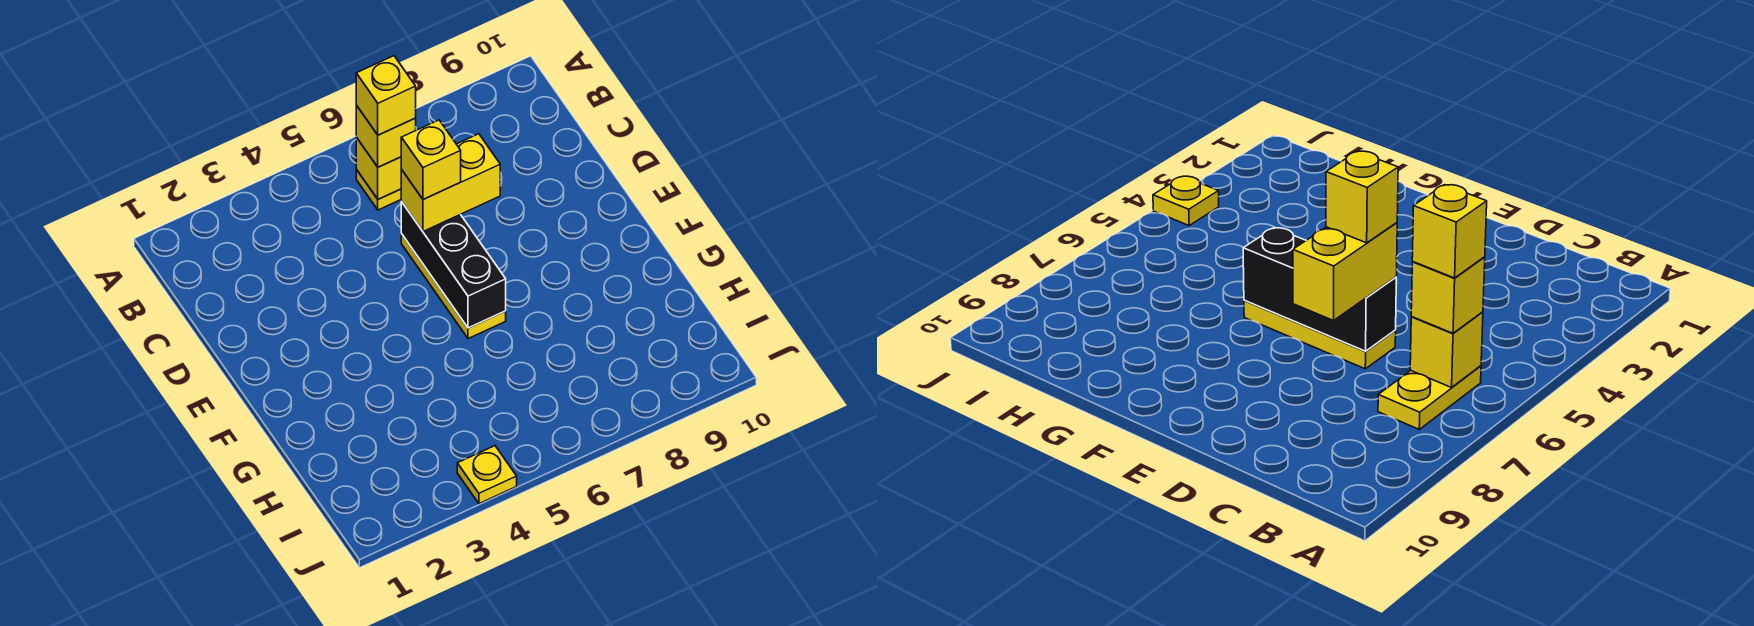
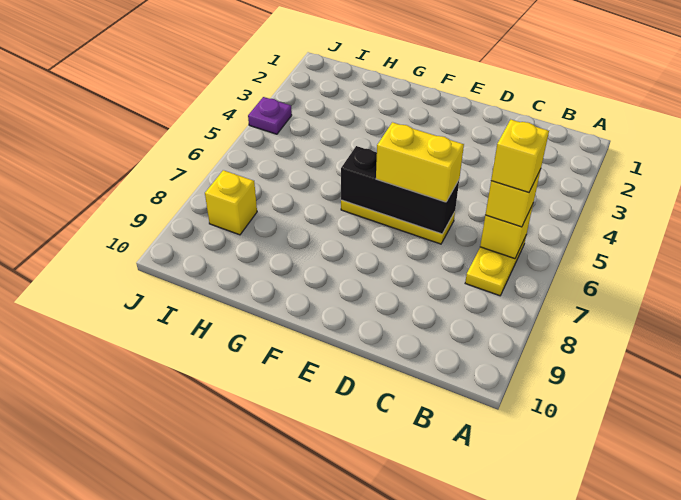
yellow 1x2 brick [401,134,500,231] -> yellow 1x2 brick turned to [376,122,464,202]
yellow 1x1 brick [401,120,461,199] -> yellow 1x1 brick moved to [205,170,257,235]
yellow 1x1 plate [457,446,517,504] -> purple 1x1 plate [248,97,292,134]

